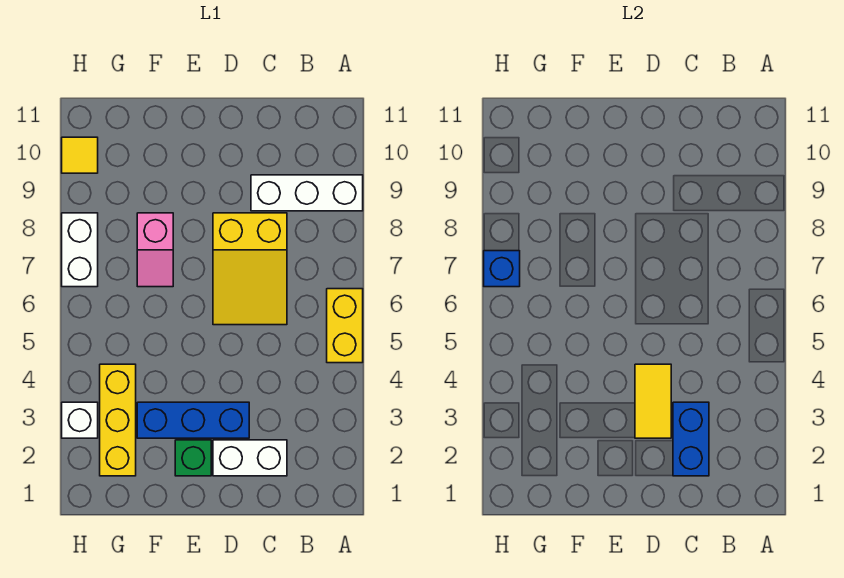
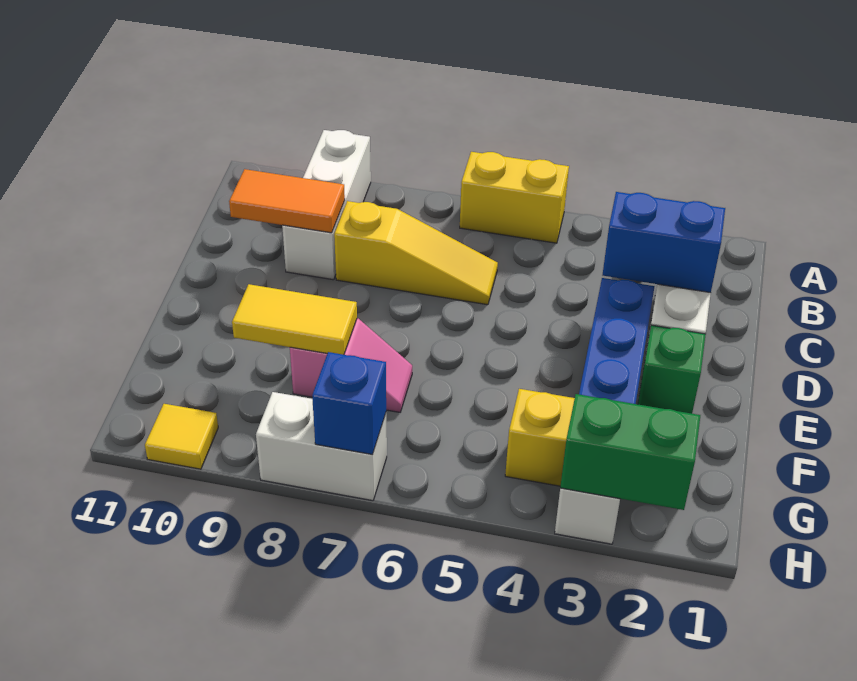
yellow 2x3 slope [213,213,287,325] -> yellow 1x3 slope [334,201,498,305]
none -> orange 1x2 tile [229,169,345,233]
yellow 1x2 tile [635,364,671,438] -> yellow 1x2 tile moved to [232,284,357,355]
none -> green 1x2 brick [560,394,700,510]

